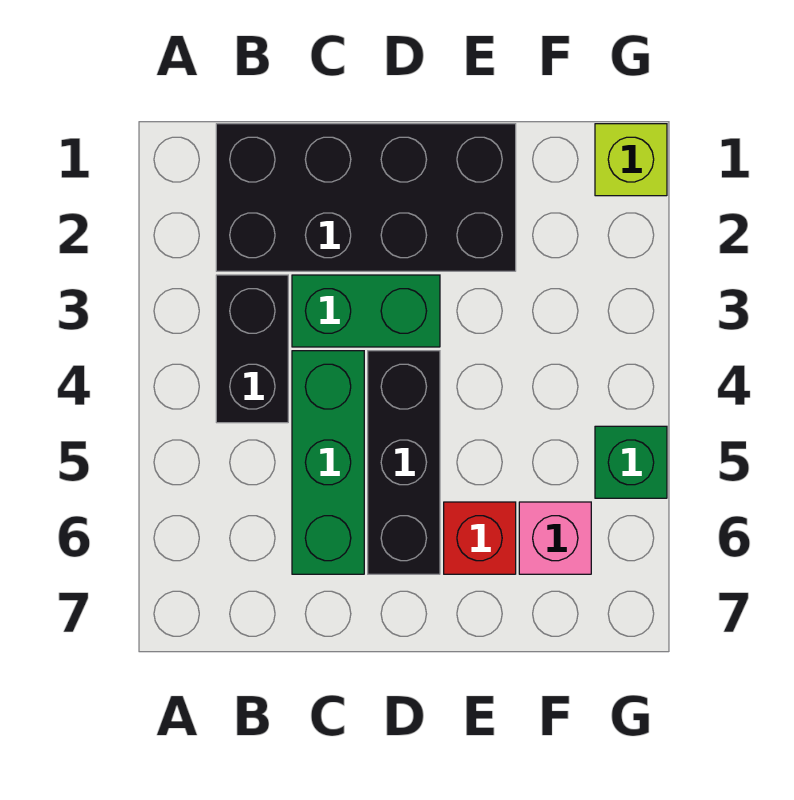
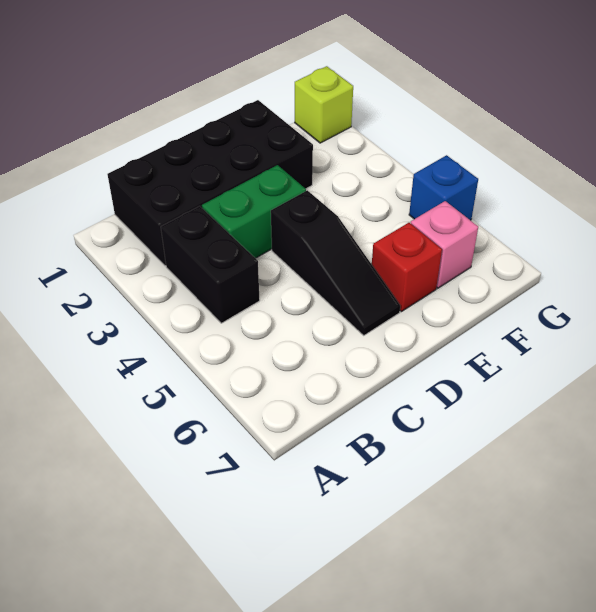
green 1x3 brick [292,351,364,574] -> none
black 1x3 brick [368,351,440,574] -> black 1x3 slope [271,190,400,335]
green 1x1 brick [595,426,667,498] -> blue 1x1 brick [409,155,478,220]

